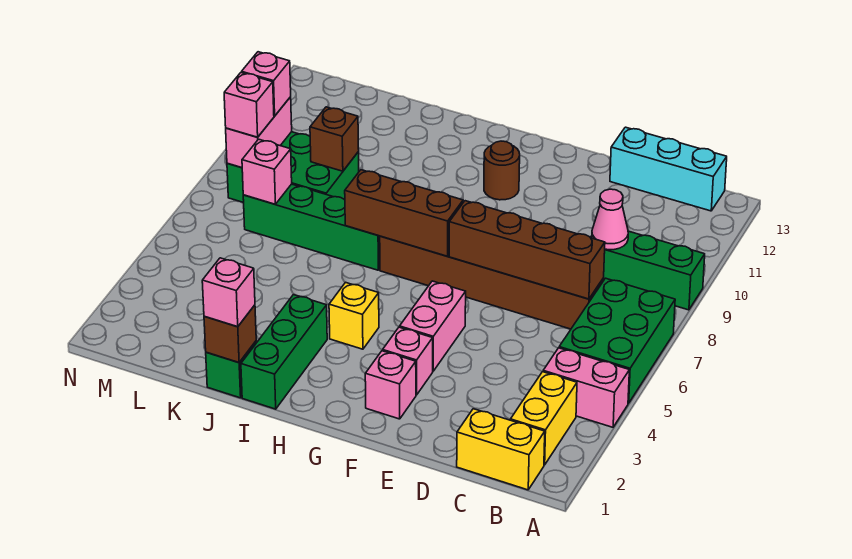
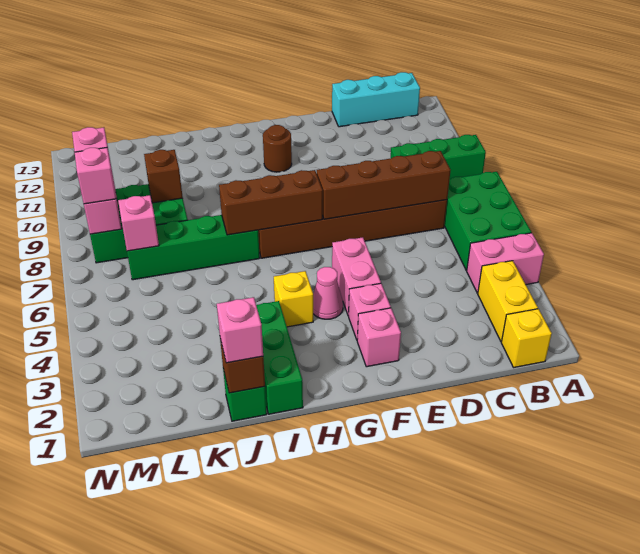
yellow 1x2 brick [457,409,545,490] -> yellow 1x1 brick [501,309,552,368]
pink 1x1 cone [592,189,628,250] -> pink 1x1 cone moved to [313,267,343,319]

